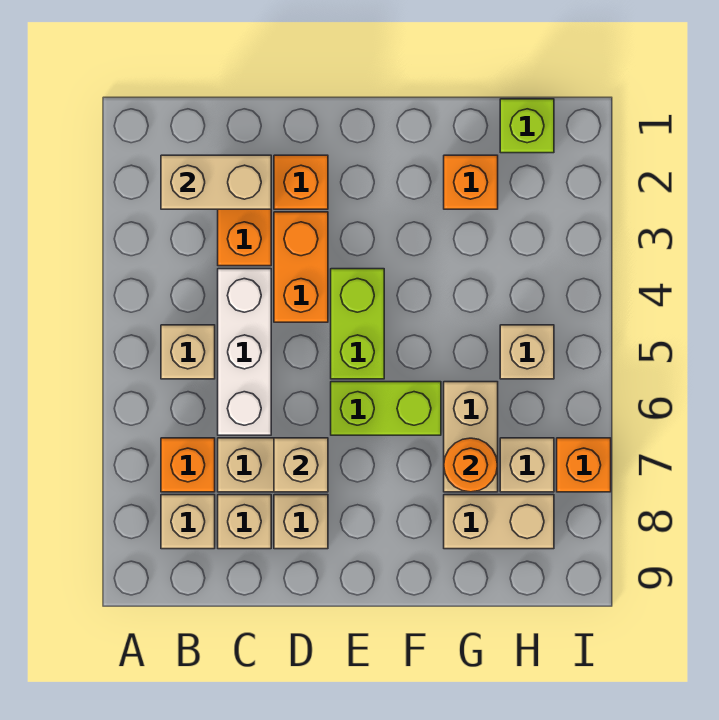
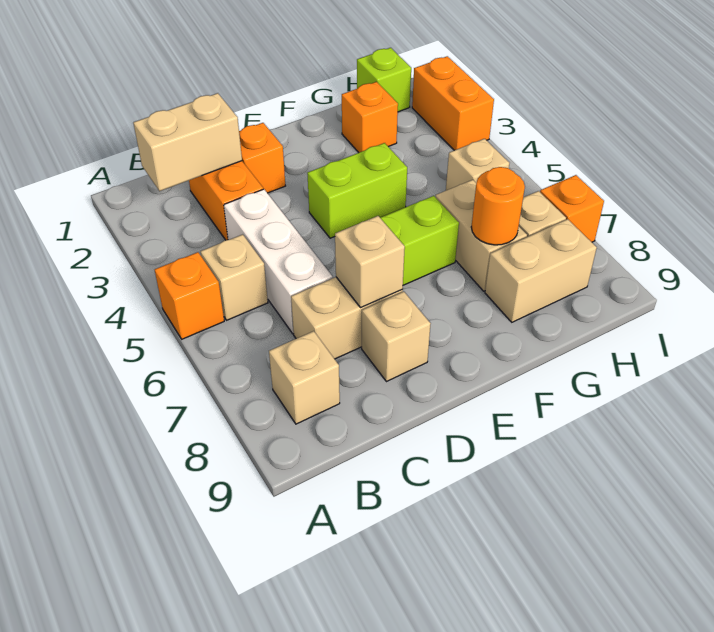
orange 1x1 brick [161,438,215,492] -> orange 1x1 brick moved to [155,252,224,339]
tan 1x1 brick [218,495,271,549] -> none
orange 1x2 brick [274,212,328,322] -> orange 1x2 brick moved to [412,56,494,150]
lime 1x2 brick [331,269,384,379] -> lime 1x2 brick turned to [307,143,407,238]

